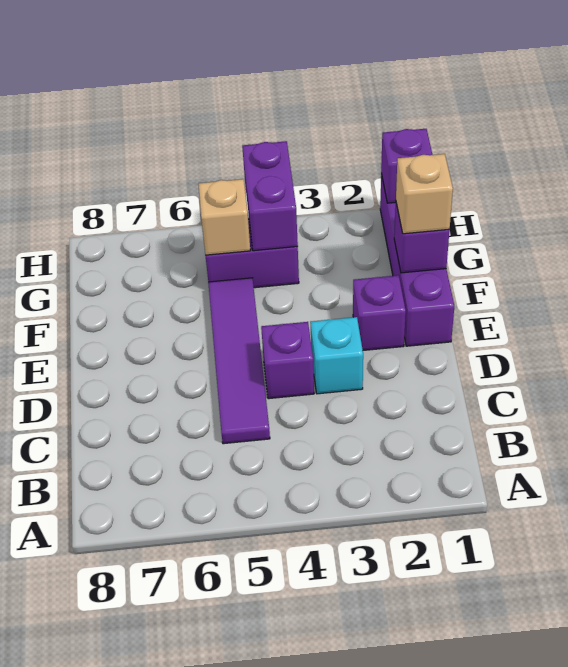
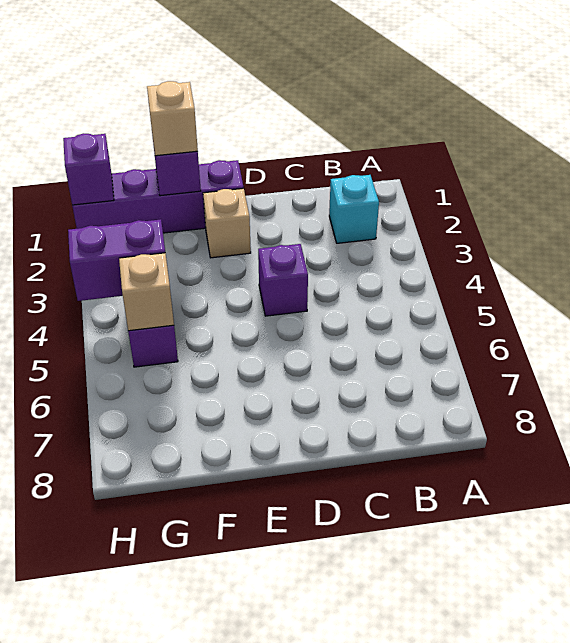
purple 1x4 tile [208,278,270,444] -> none
cyan 1x1 brick [310,317,363,394] -> cyan 1x1 brick moved to [329,175,379,243]
purple 1x1 brick [353,275,406,350] -> tan 1x1 brick [203,188,251,258]

